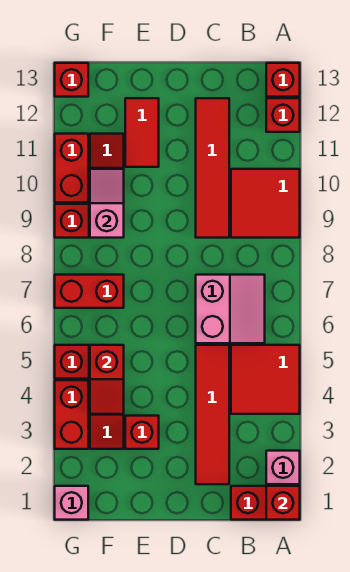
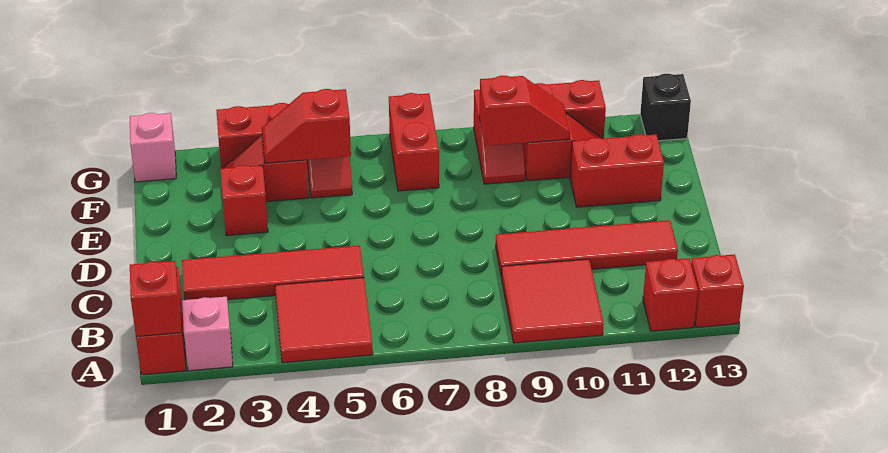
pink 2x2 slope [196,275,265,343] -> none
red 1x2 tile [125,98,159,167] -> red 1x2 brick [570,134,664,207]
pink 1x2 slope [90,169,124,238] -> red 1x2 slope [479,76,570,146]
red 1x1 brick [55,63,88,97] -> black 1x1 brick [640,74,691,141]

